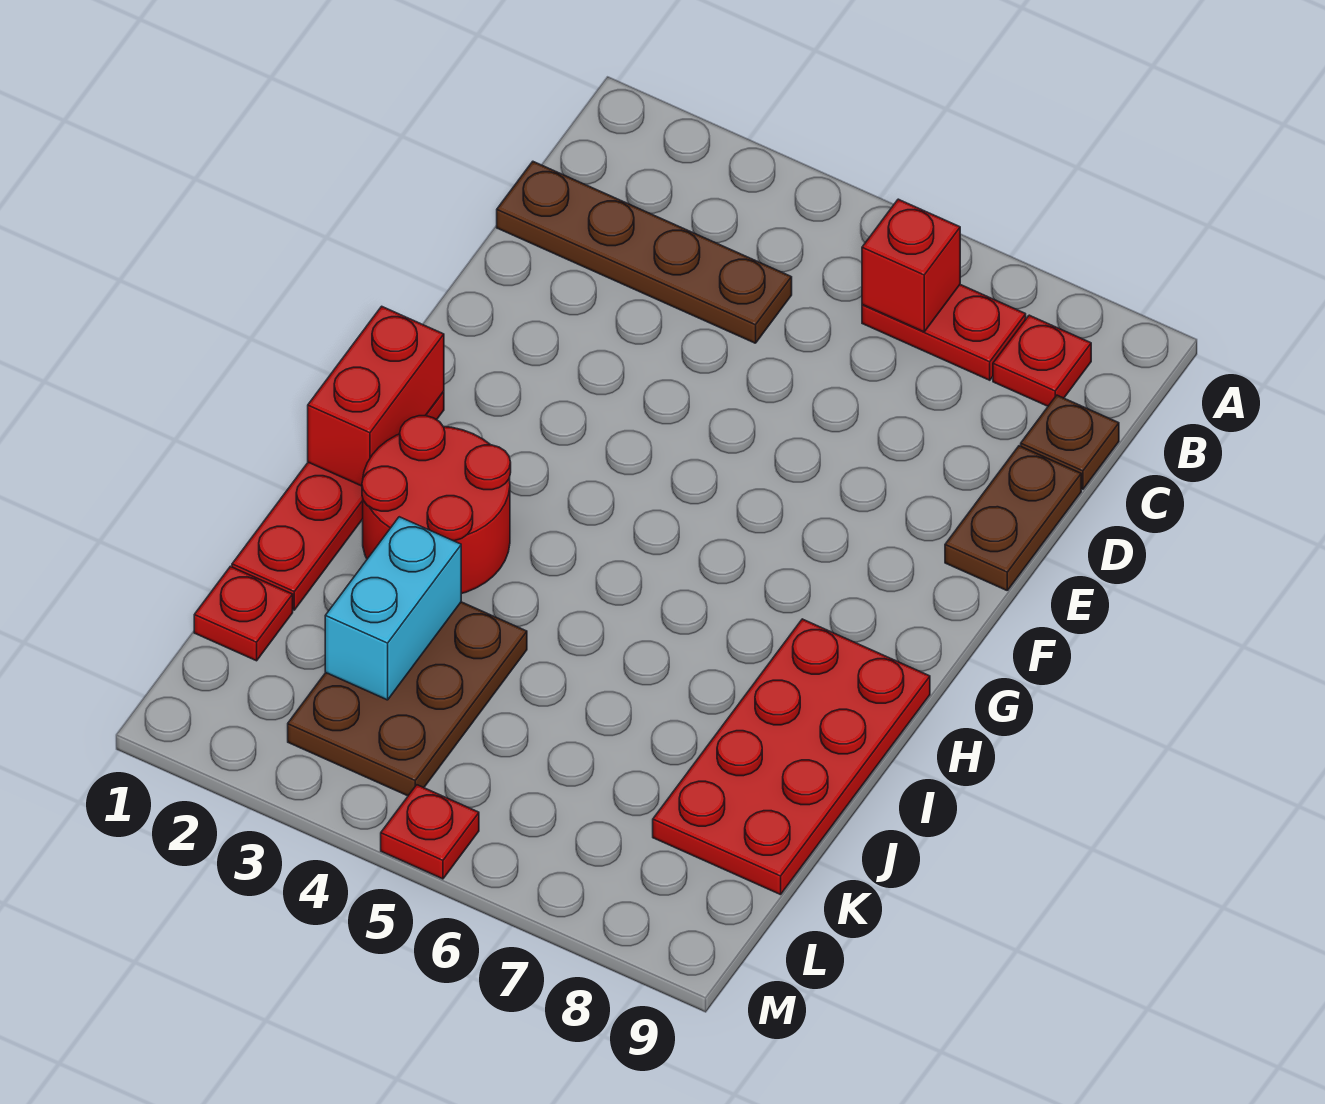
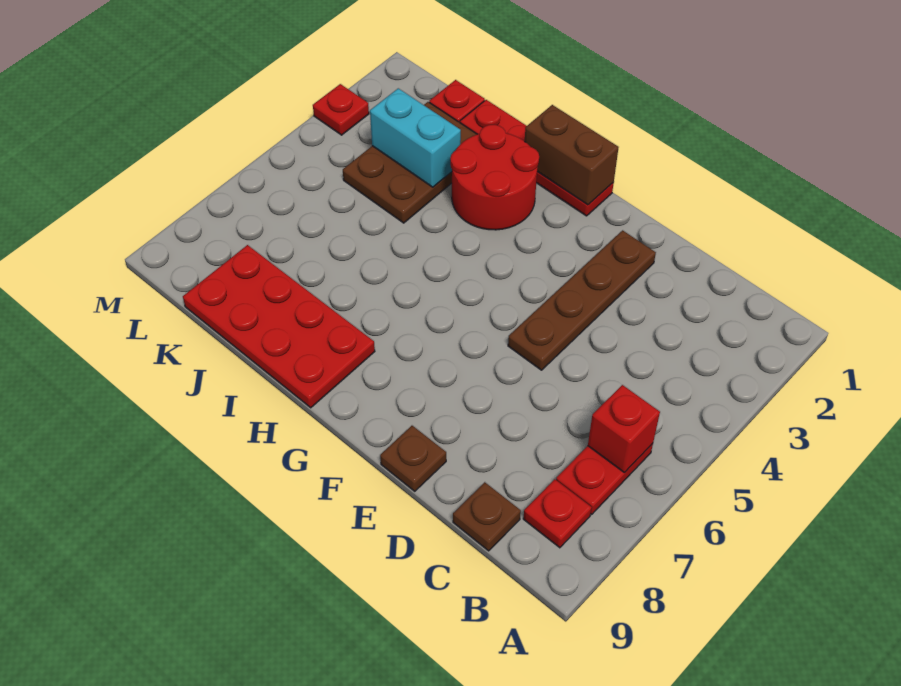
brown 1x4 plate [497,162,792,343] -> brown 1x4 plate moved to [508,230,656,370]
brown 1x2 plate [945,446,1081,590] -> brown 1x1 plate [380,426,446,491]
red 1x2 brick [308,306,444,486] -> brown 1x2 brick [525,105,619,205]
brown 2x3 plate [288,602,527,796] -> brown 2x3 plate turned to [343,102,477,223]
red 1x1 plate [381,785,479,879] -> red 1x1 plate moved to [313,84,369,135]

